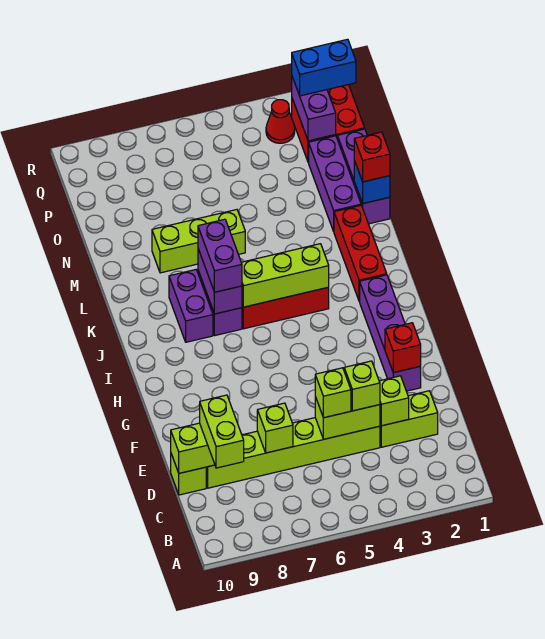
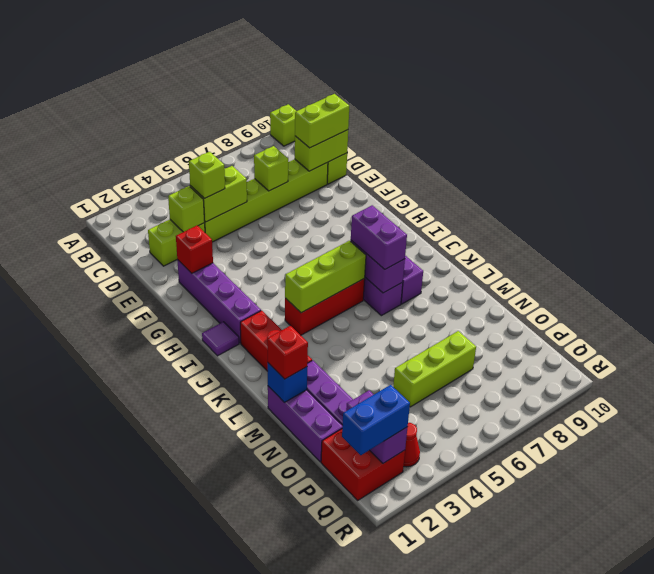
lime 1x2 brick [200,395,244,468] -> lime 1x2 brick turned to [295,94,349,148]
lime 1x1 brick [315,368,351,418] -> lime 1x1 brick moved to [270,104,296,146]
none -> purple 1x1 tile [202,322,239,356]
lime 1x3 brick [152,210,245,273] -> lime 1x3 brick moved to [393,331,476,407]

